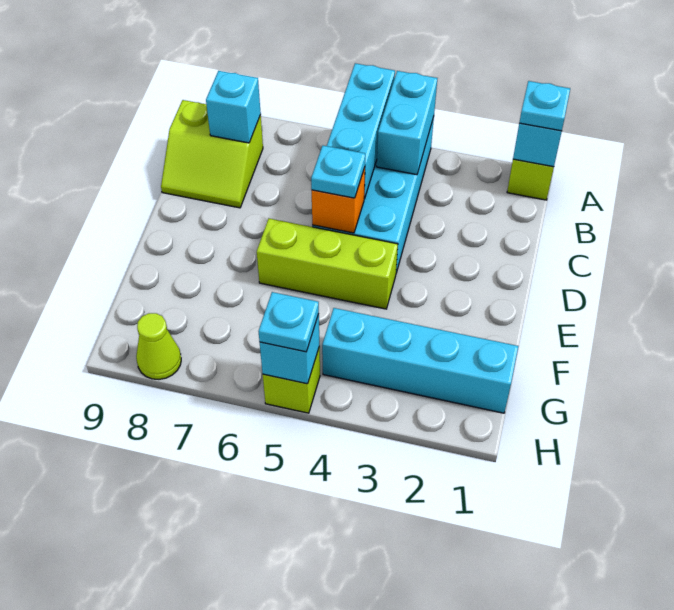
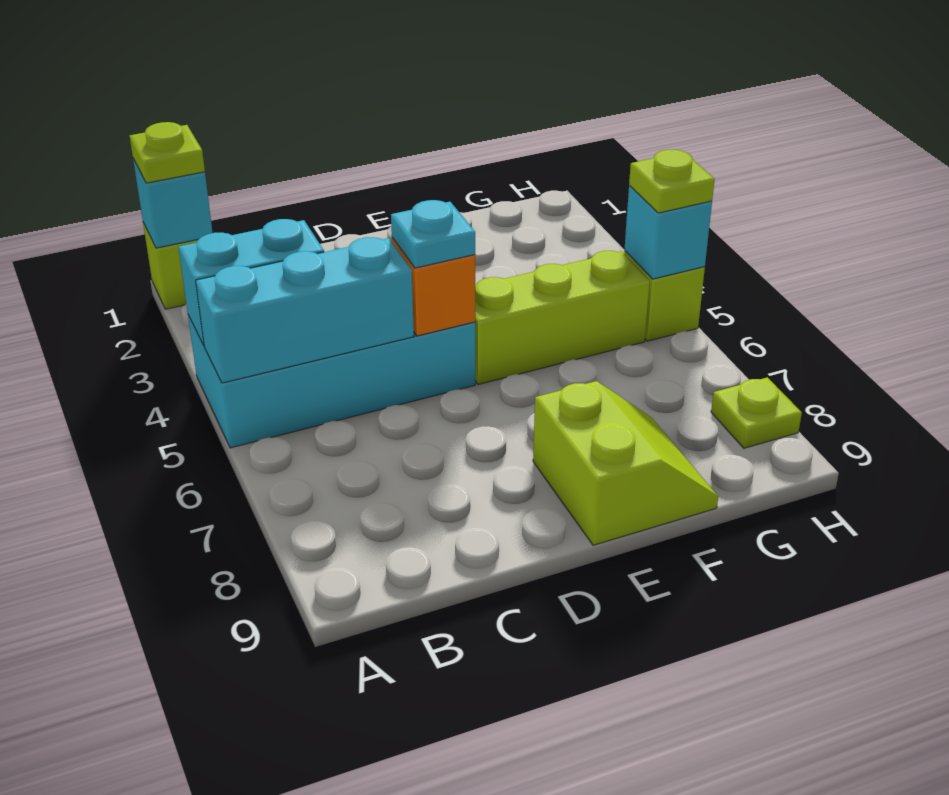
cyan 1x1 plate [519,81,570,131] -> lime 1x1 plate [130,122,205,183]
lime 2x2 slope [161,100,263,208] -> lime 2x2 slope moved to [533,381,718,545]
cyan 1x1 brick [206,71,261,143] -> none
lime 1x3 brick [257,219,398,309] -> lime 1x3 brick turned to [475,251,650,384]
cyan 1x4 brick [322,308,519,413] -> none
cyan 1x1 plate [259,292,319,352] -> lime 1x1 plate [629,150,715,213]
lime 1x1 cone [136,313,181,379] -> lime 1x1 plate [711,377,802,448]

